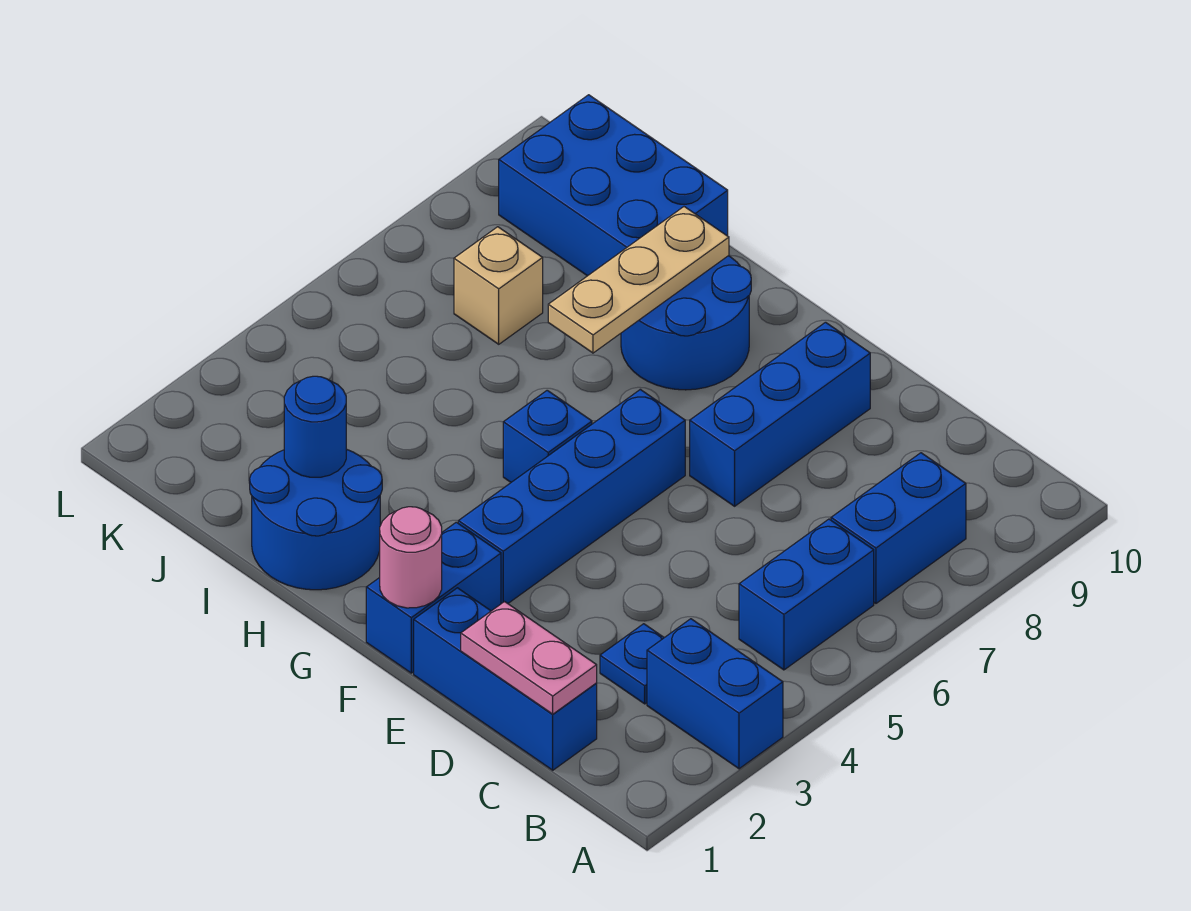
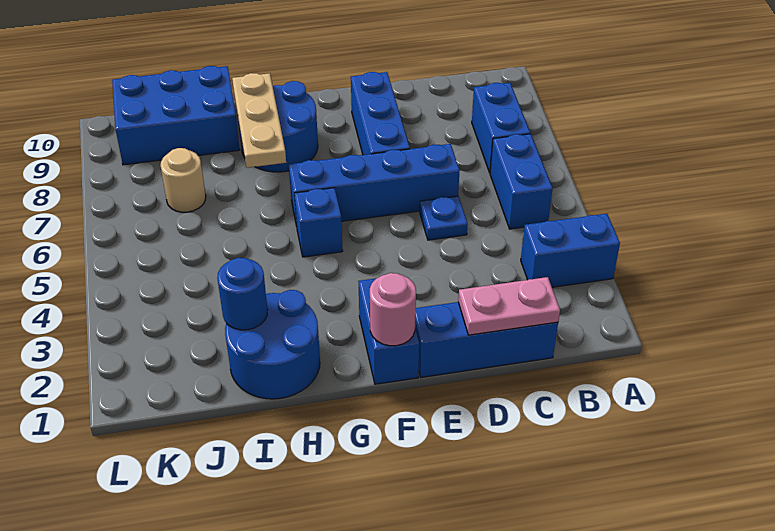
blue 1x1 plate [600,624,664,704] -> blue 1x1 plate moved to [420,196,467,240]
blue 1x4 brick [458,389,685,604] -> blue 1x4 brick turned to [289,144,460,226]
tan 1x1 brick [454,227,543,344] -> tan 1x1 round brick [160,148,206,212]

